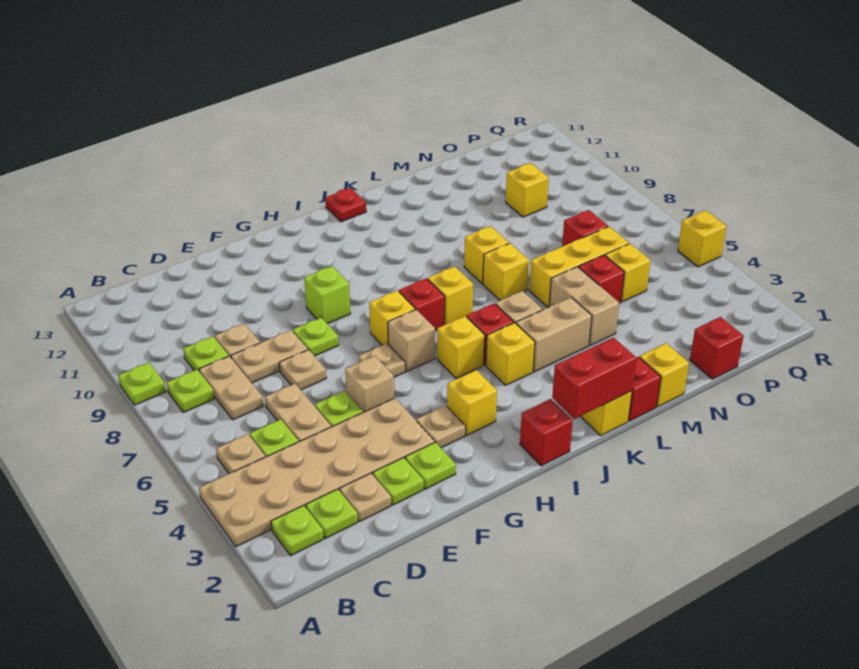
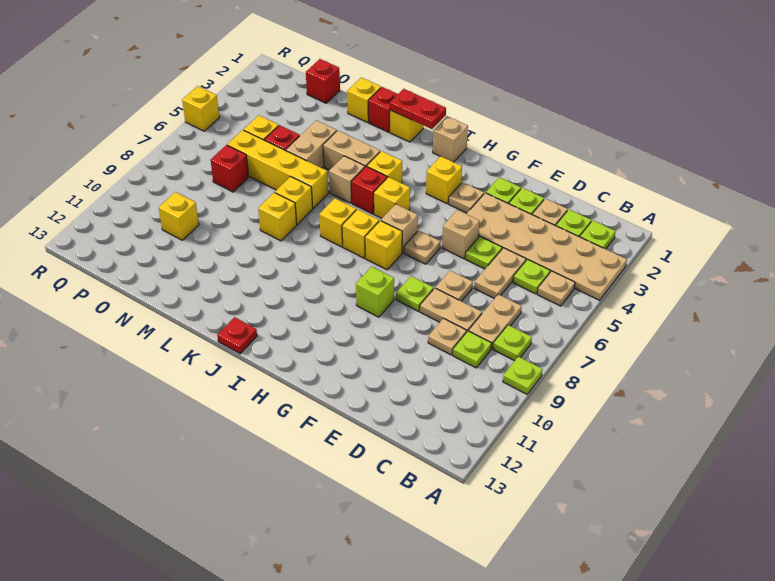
red 1x1 brick [520,399,573,466] -> tan 1x1 brick [433,116,468,162]
red 1x1 brick [399,278,445,331] -> yellow 1x1 brick [342,209,379,258]
red 1x2 brick [552,338,637,419] -> red 1x2 plate [390,89,446,129]
yellow 1x3 brick [529,227,629,307] -> yellow 1x4 brick [227,130,328,208]

